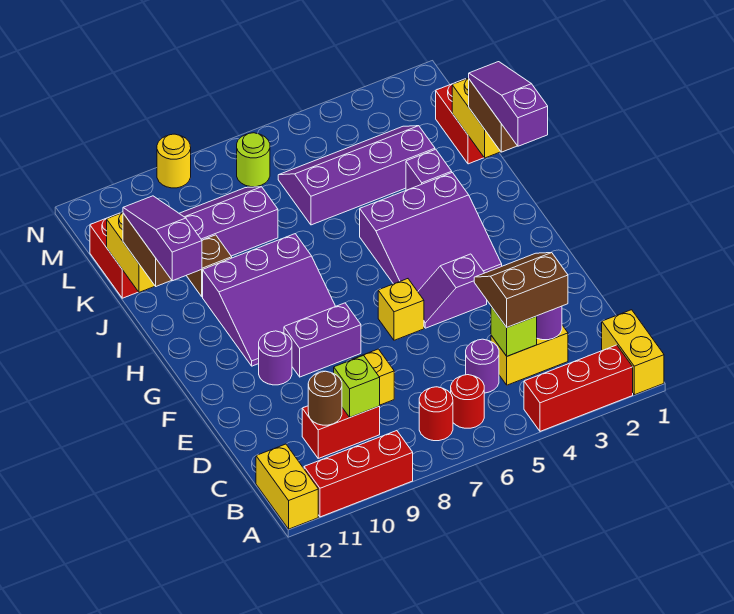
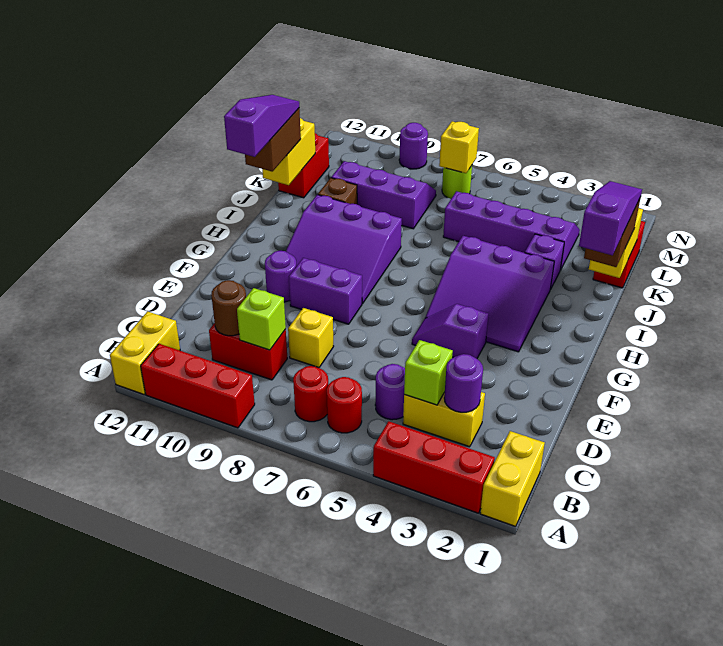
brown 2x2 slope [474,253,568,327] -> none
yellow 1x1 brick [378,279,424,340] -> yellow 1x1 brick moved to [439,121,479,173]
yellow 1x1 round brick [157,134,191,188] -> purple 1x1 round brick [399,123,428,169]

